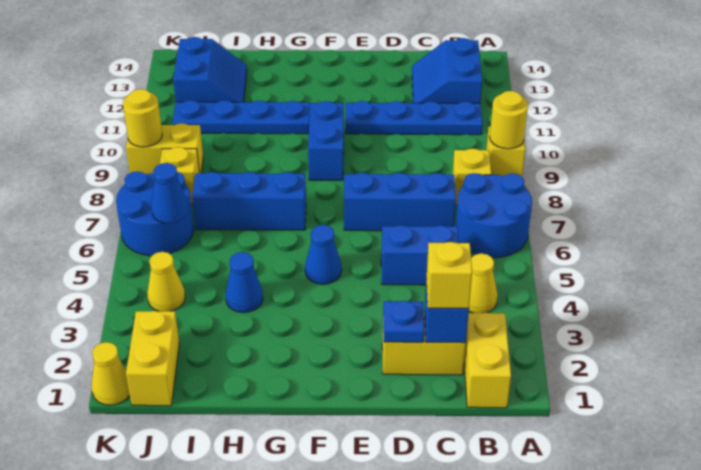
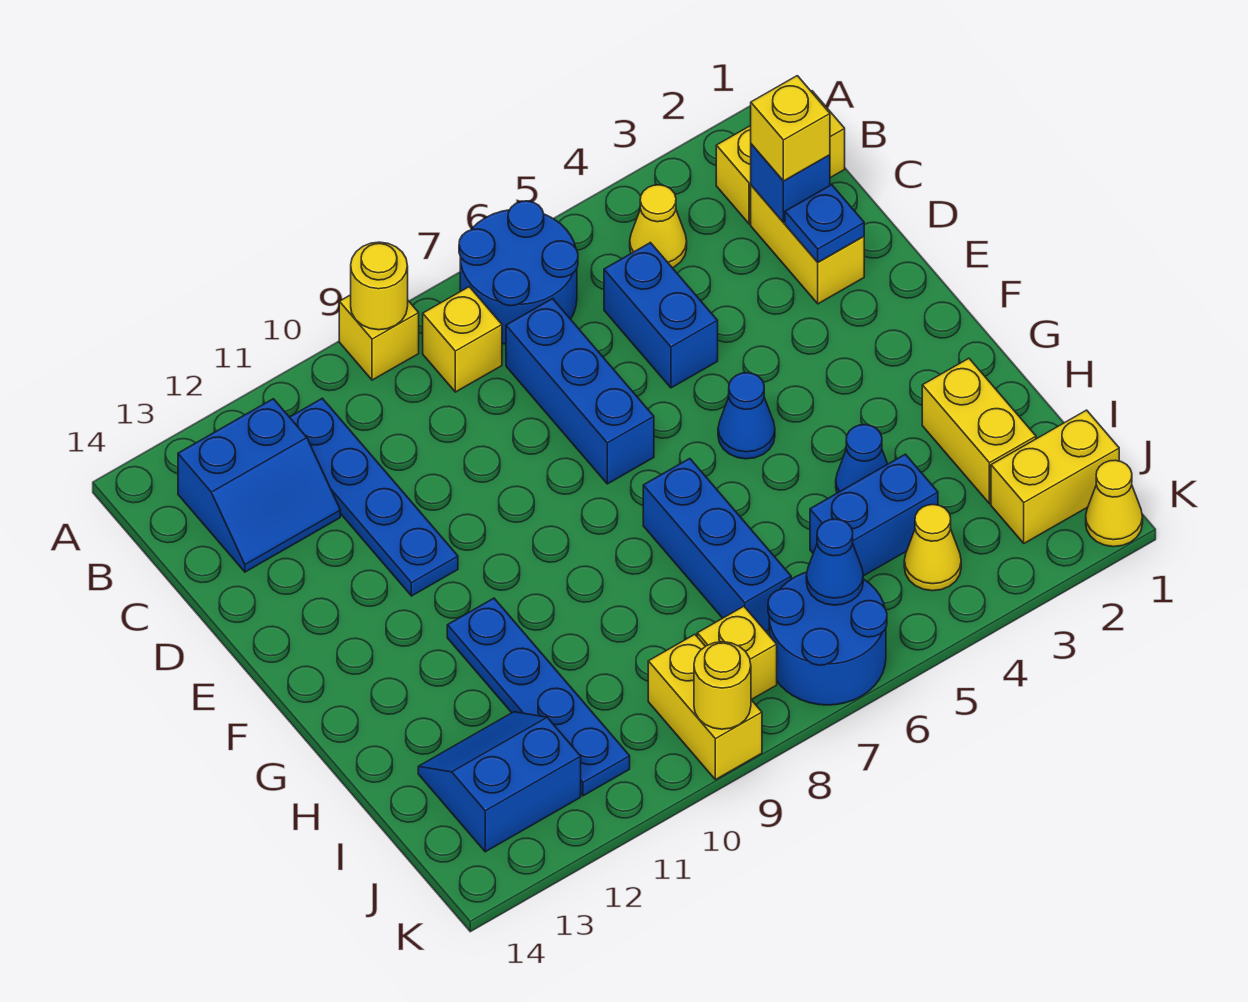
blue 1x2 brick [308,101,344,180] -> blue 1x2 brick moved to [810,454,938,576]
none -> yellow 1x2 brick [922,358,1036,504]

